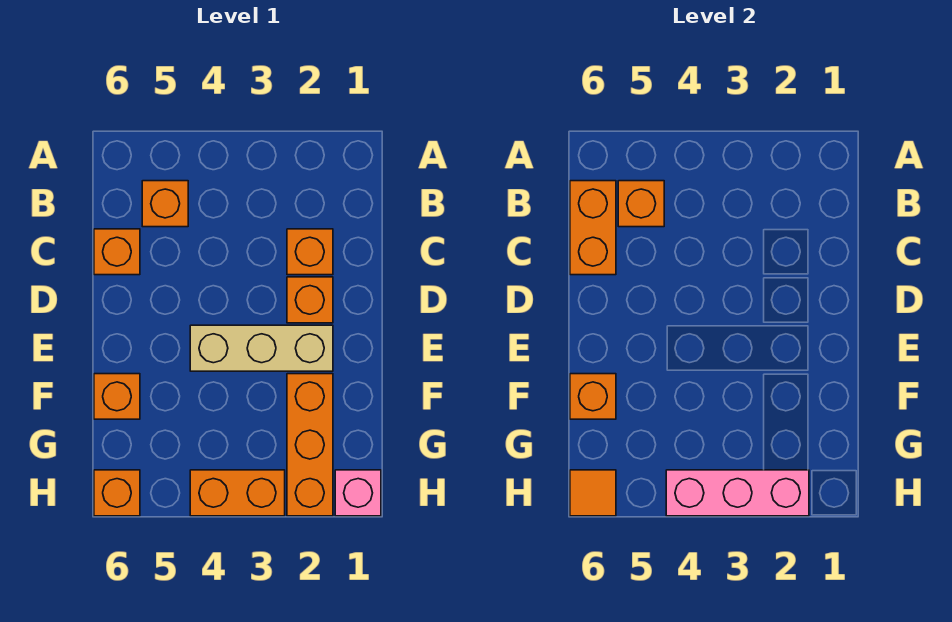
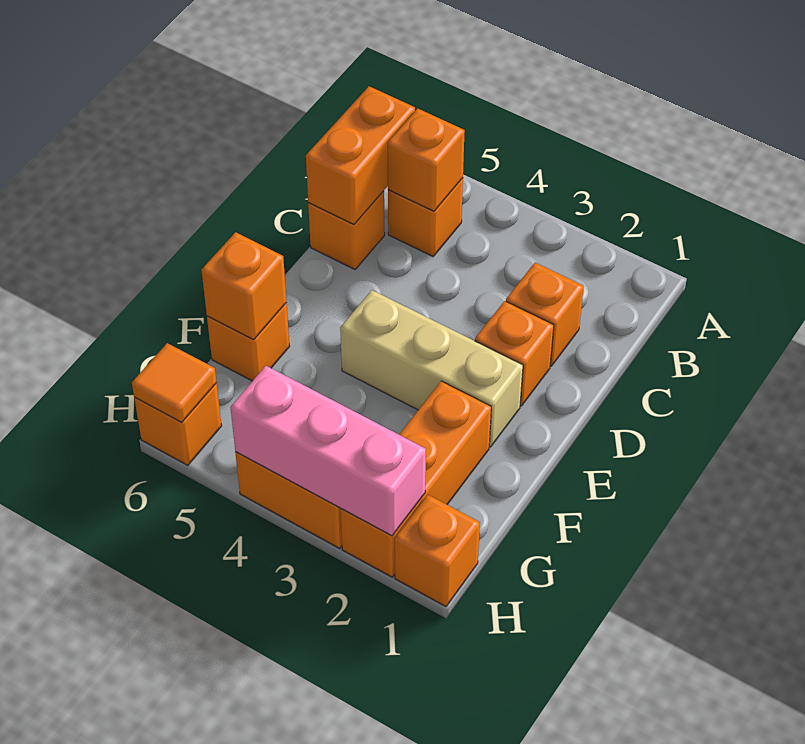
pink 1x1 brick [335,470,381,516] -> orange 1x1 brick [395,495,480,606]

